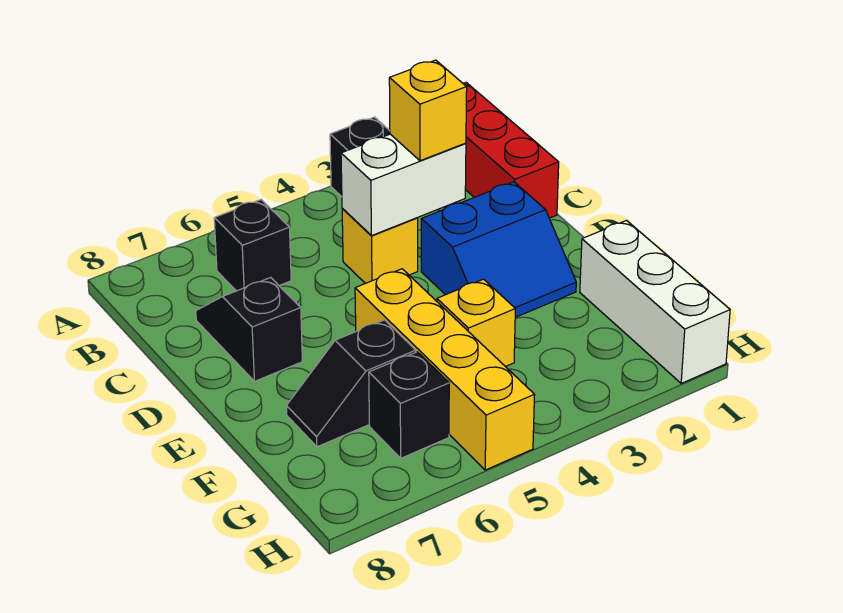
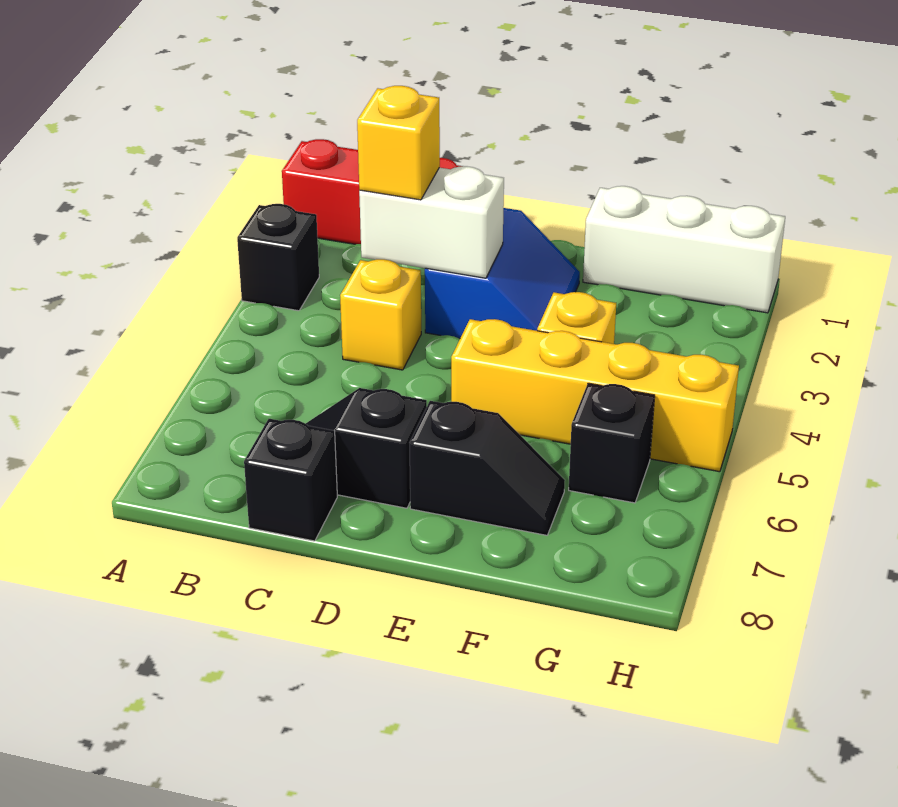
black 1x1 brick [214,200,291,291] -> black 1x1 brick moved to [244,419,337,541]
white 1x2 brick [341,134,466,236] -> white 1x2 brick turned to [359,166,504,278]
black 1x2 slope [286,320,416,447] -> black 1x2 slope turned to [409,401,565,535]

